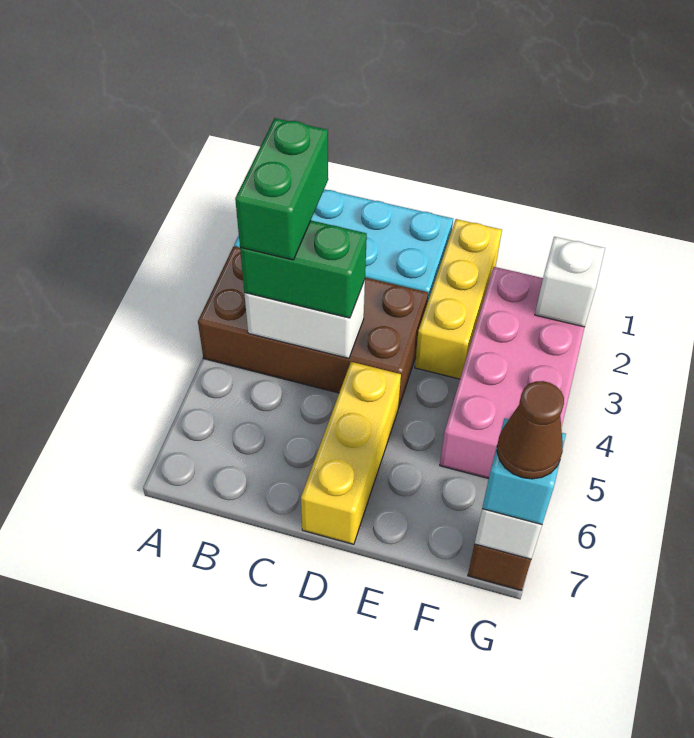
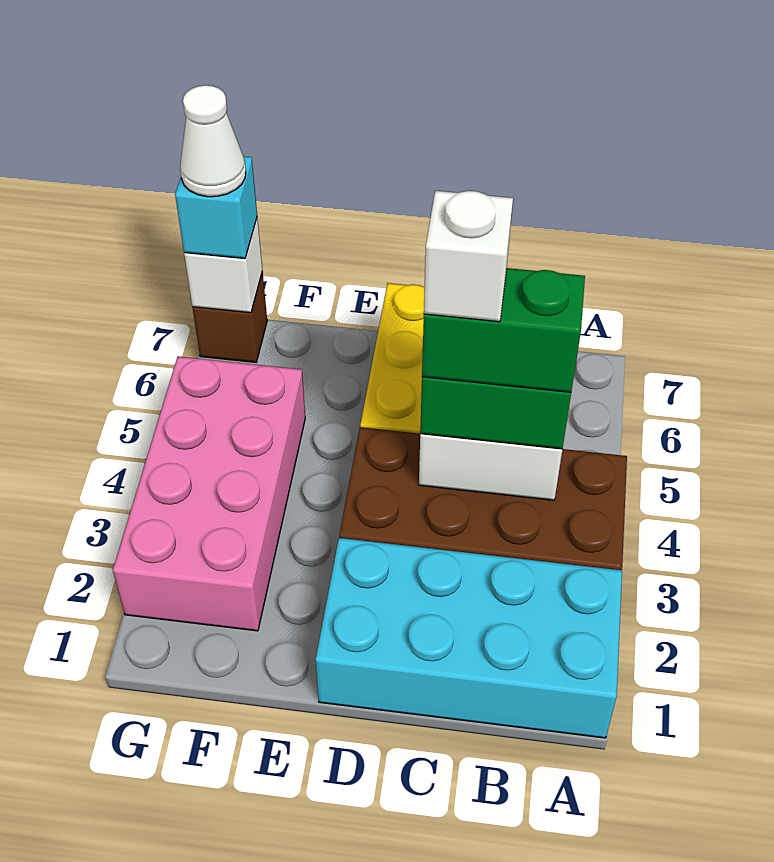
green 1x2 brick [235,118,328,260] -> green 1x2 brick turned to [422,268,585,392]
yellow 1x3 brick [415,219,502,379] -> none
white 1x1 brick [535,237,605,327] -> white 1x1 brick moved to [424,191,513,322]
brown 1x1 cone [497,381,564,479] -> white 1x1 cone [180,85,246,197]

